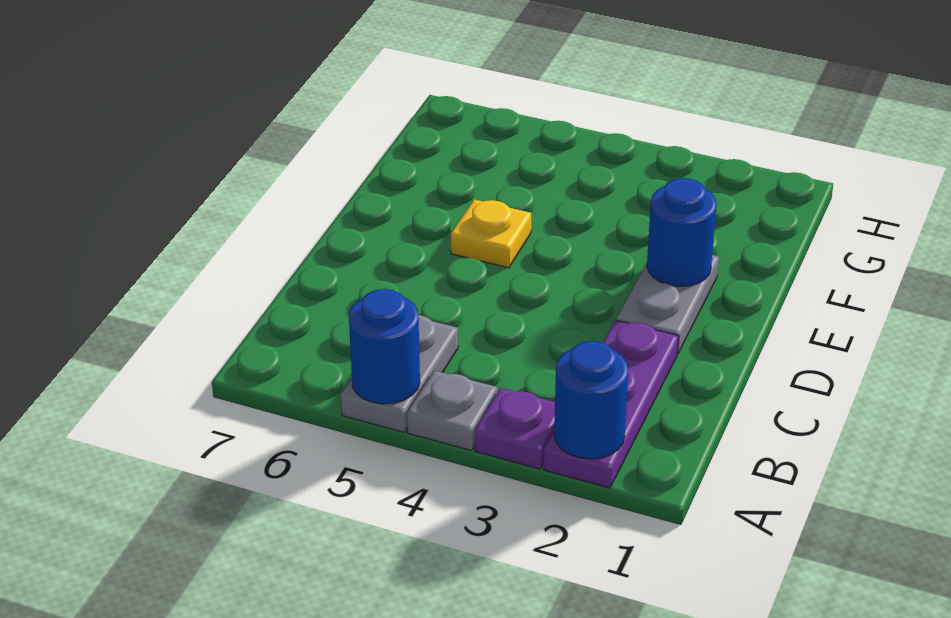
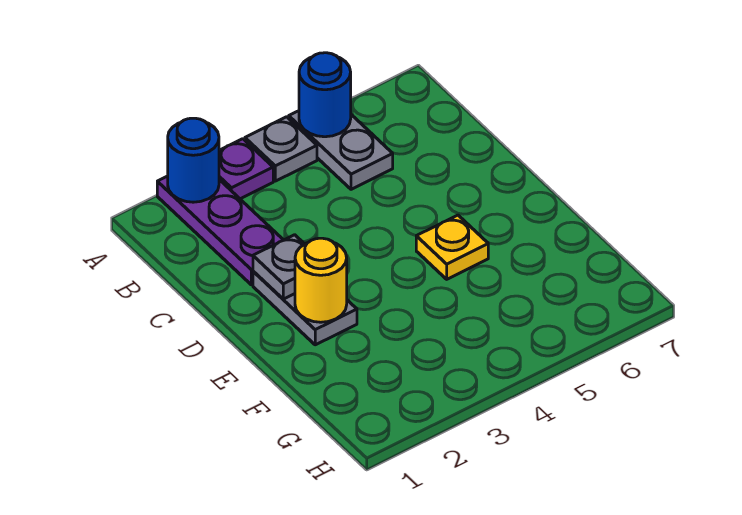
none -> grey 1x1 plate [253,235,304,299]
blue 1x1 round brick [647,178,717,287] -> yellow 1x1 round brick [295,238,347,322]

